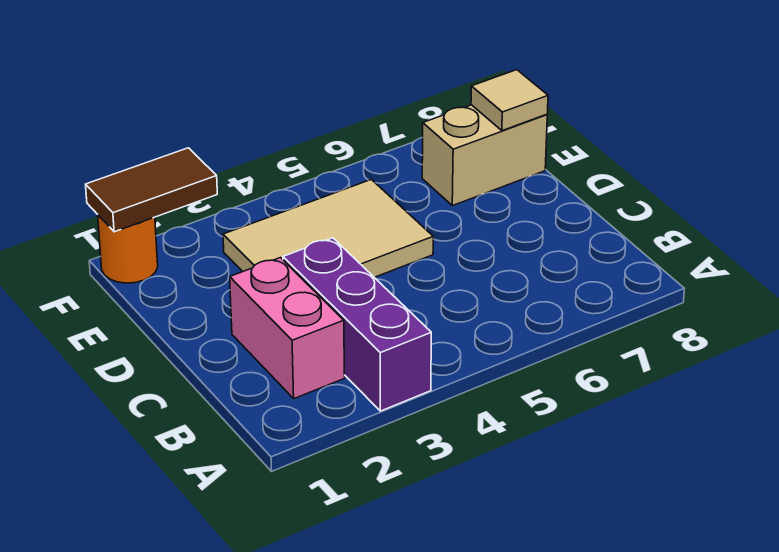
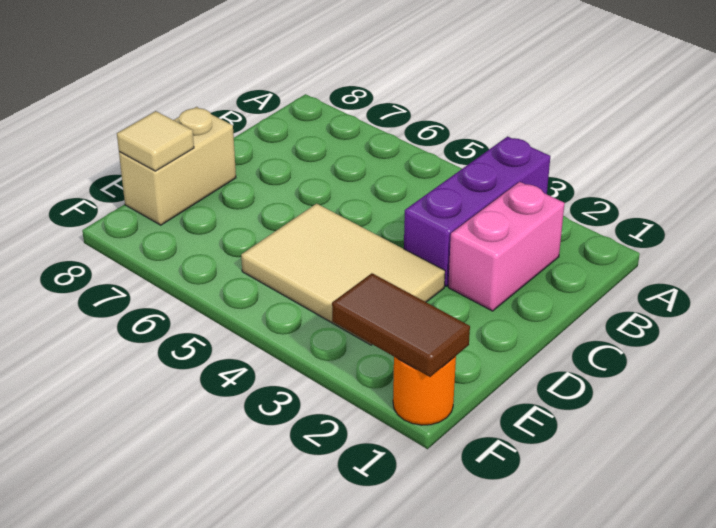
tan 1x2 brick [422,105,547,206] -> tan 1x2 brick turned to [119,107,236,225]

